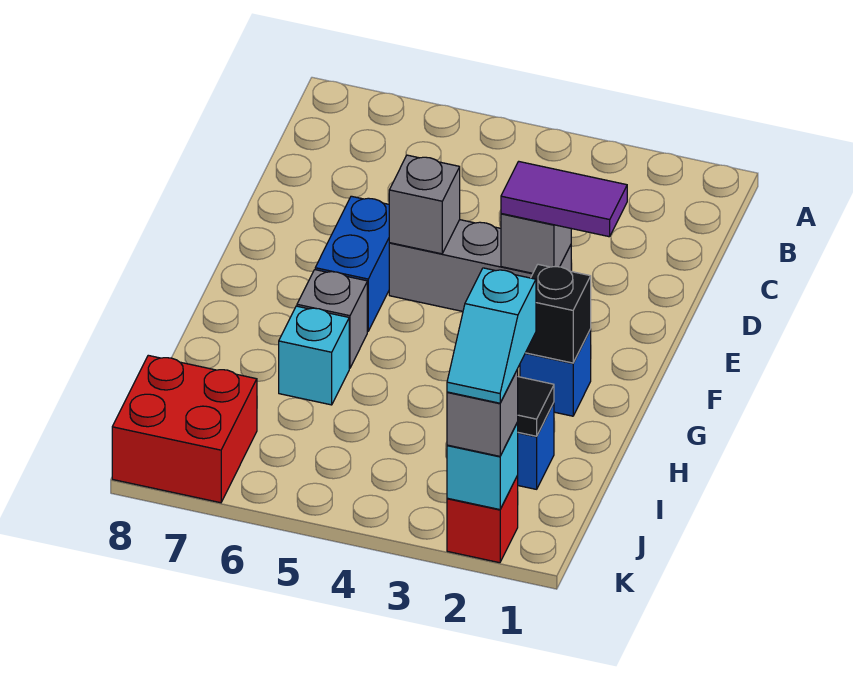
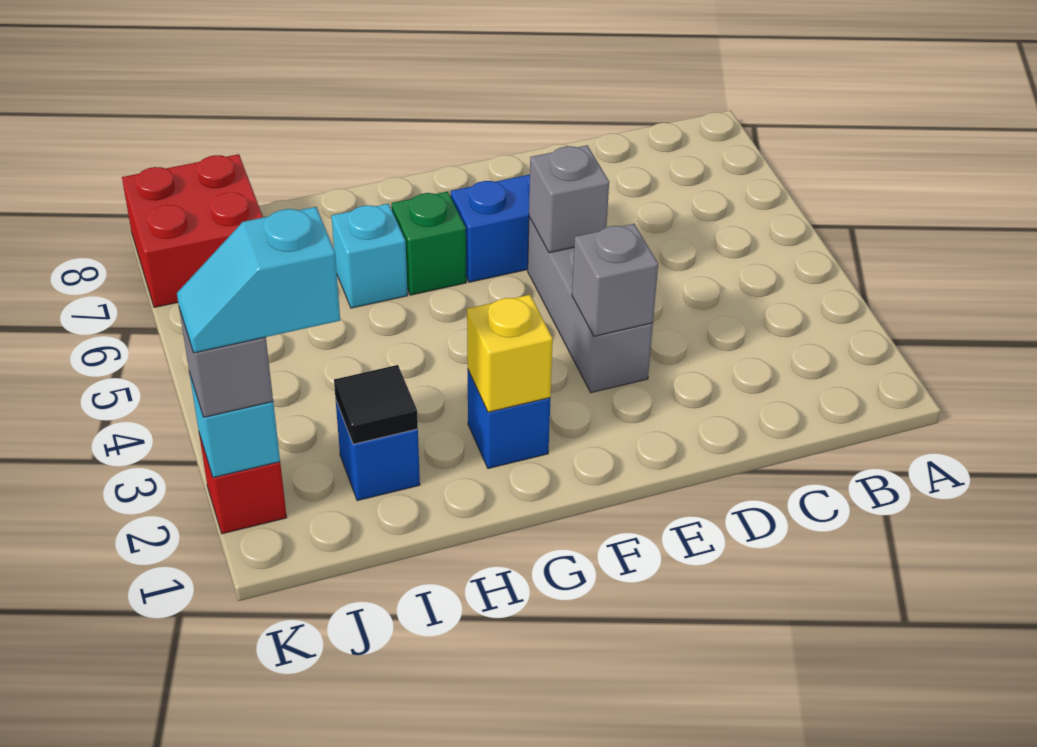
purple 1x2 tile [501,161,627,237] -> none
black 1x1 brick [526,264,591,363] -> yellow 1x1 brick [467,295,553,412]
grey 1x1 brick [297,270,367,368] -> green 1x1 brick [392,191,466,295]

